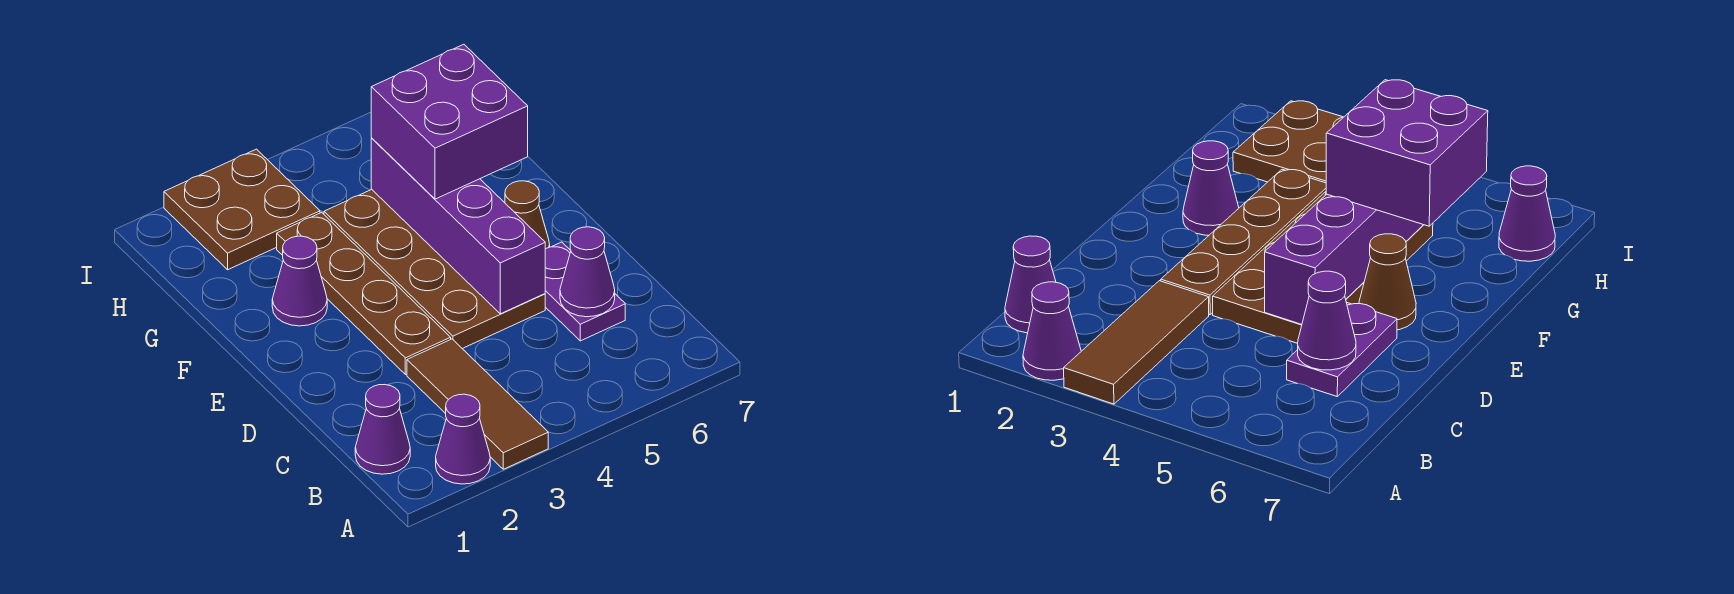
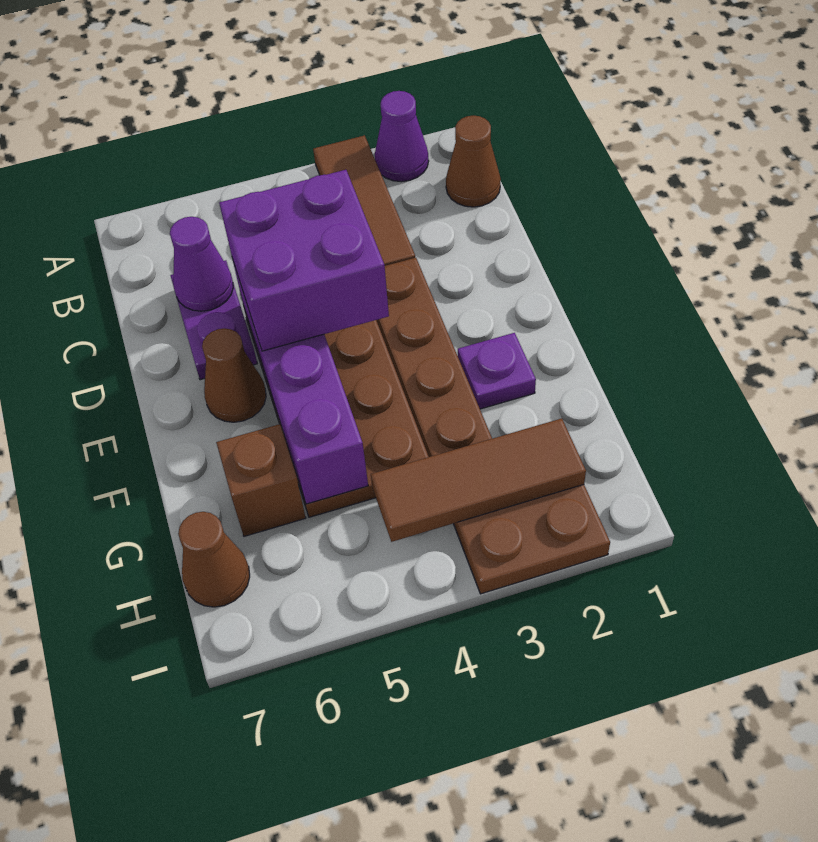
purple 1x1 cone [355,385,410,474] -> brown 1x1 cone [446,116,501,207]
purple 1x1 cone [272,236,327,326] -> purple 1x1 plate [458,333,536,409]
purple 2x2 brick [371,44,528,199] -> purple 2x2 brick moved to [219,170,389,351]
none -> brown 1x1 brick [216,424,306,536]
none -> brown 1x3 tile [371,418,586,542]
purple 1x1 cone [1499,166,1555,261] -> brown 1x1 cone [178,512,250,607]

